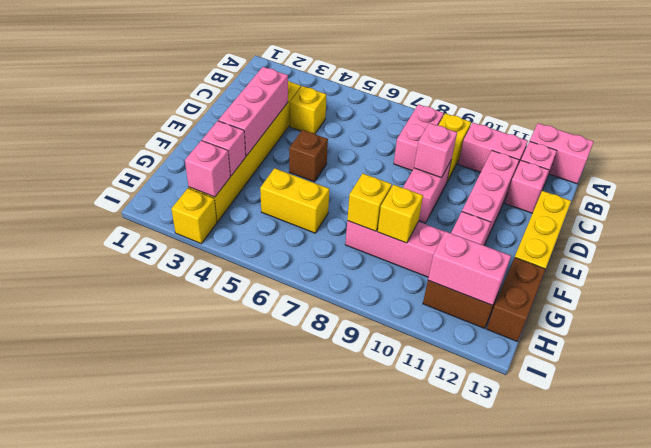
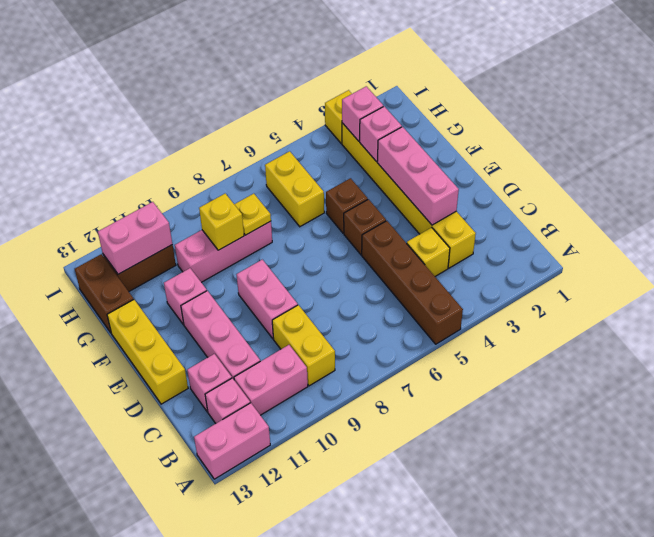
none -> brown 1x4 brick [362,221,463,344]
pink 1x2 brick [394,104,444,171] -> none
pink 1x1 brick [414,123,457,178] -> none
none -> brown 1x1 brick [326,178,368,233]
yellow 1x2 brick [260,168,329,233] -> yellow 1x2 brick turned to [265,151,324,227]
yellow 1x1 brick [347,173,392,231] -> yellow 1x1 plate [234,194,271,235]

